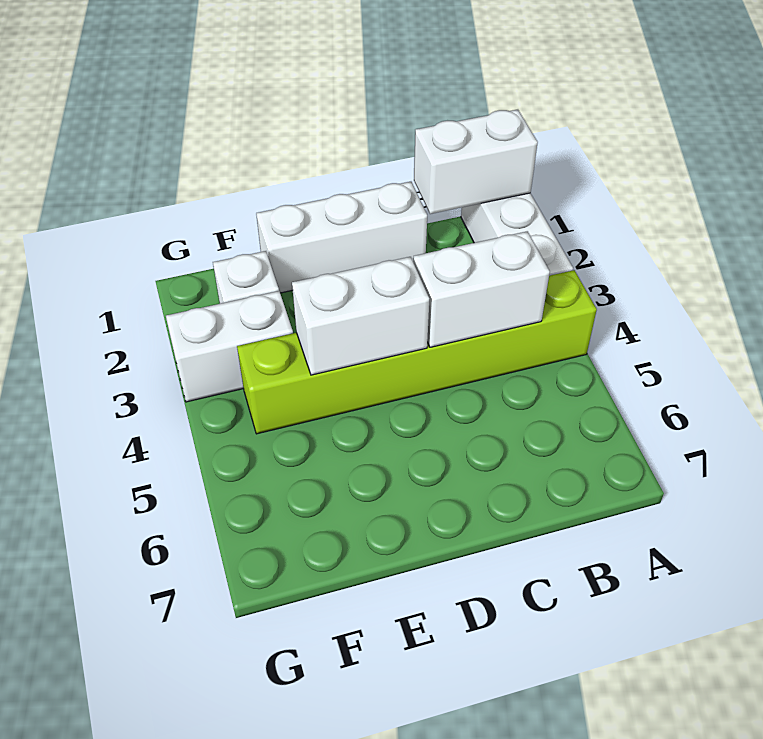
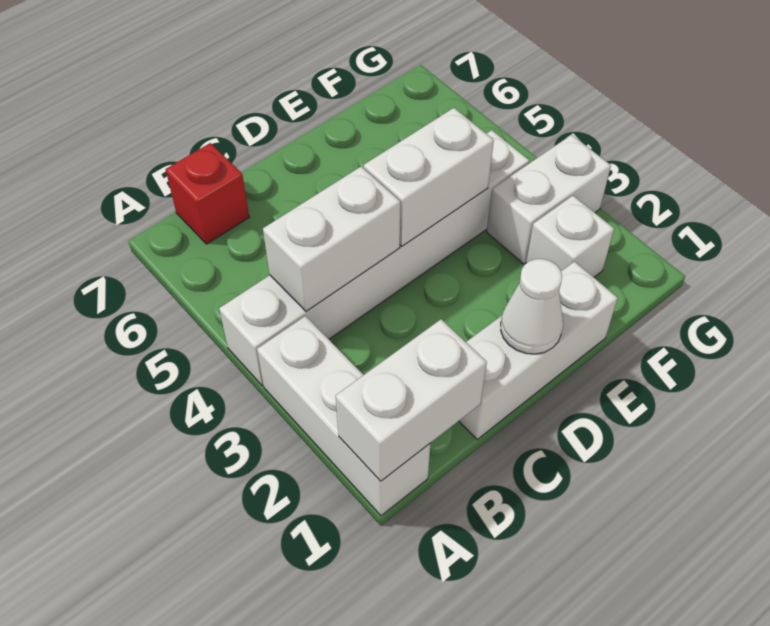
lime 1x6 brick [237,270,597,434] -> white 1x6 brick [219,130,529,386]
none -> red 1x1 brick [166,143,249,244]
none -> white 1x1 cone [501,259,563,354]

